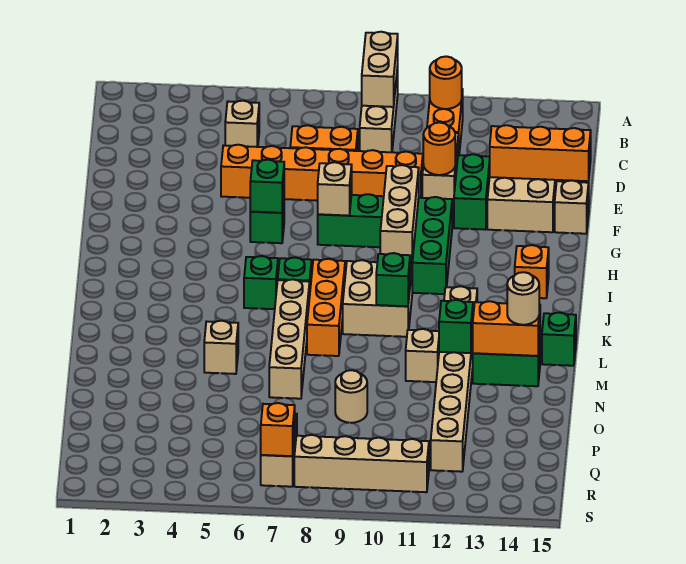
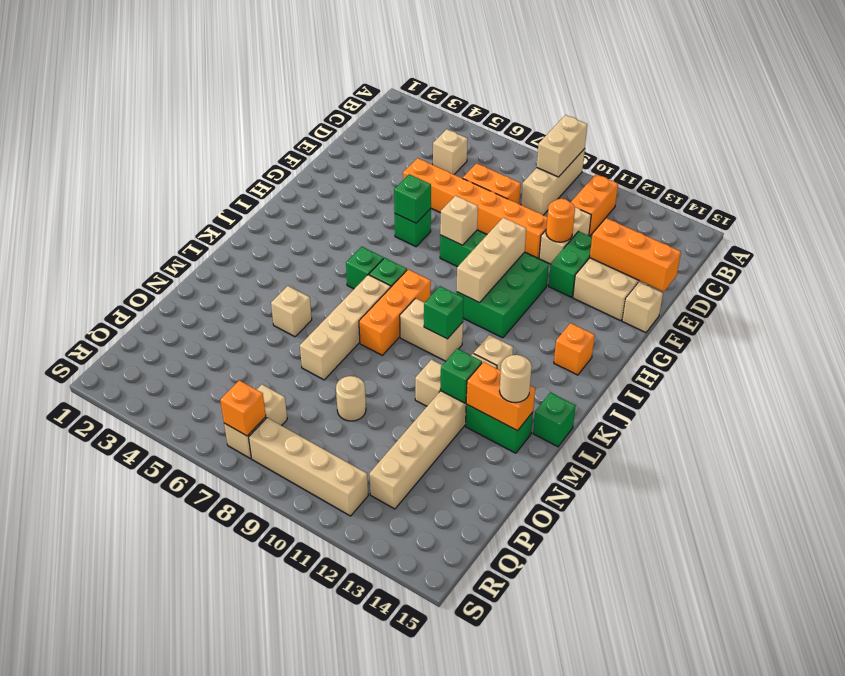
orange 1x1 round brick [430,56,462,109] -> none
tan 2x2 brick [343,260,412,337] -> tan 1x2 brick [400,298,463,361]

